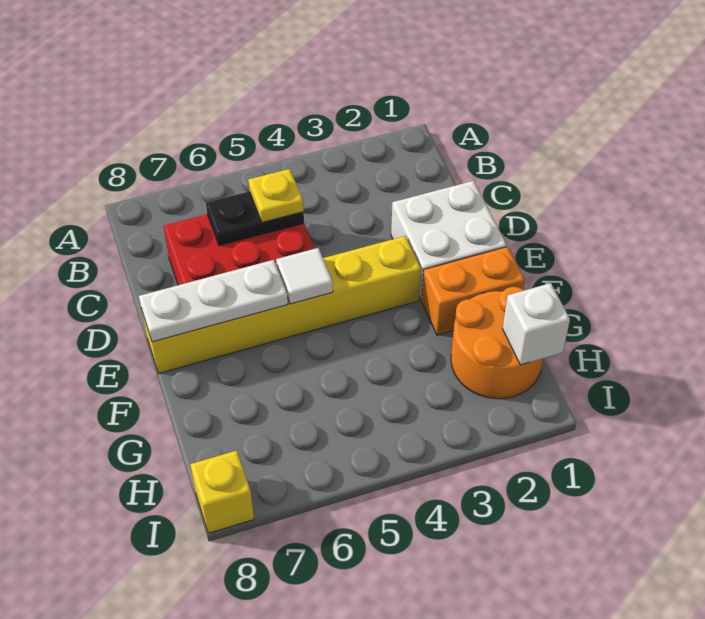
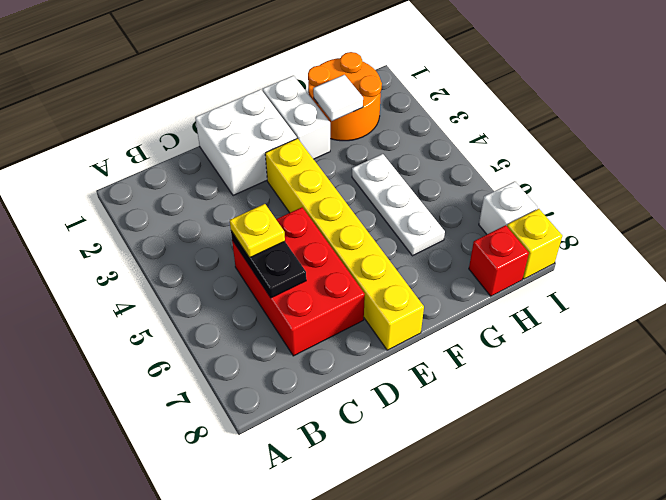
white 1x1 tile [276,248,333,304] -> white 1x1 tile moved to [313,75,363,121]
white 1x3 plate [139,260,288,342] -> white 1x3 plate moved to [352,154,445,256]
orange 1x2 brick [422,247,525,335] -> white 1x2 brick [263,75,330,159]
white 1x1 brick [503,283,570,365] -> white 1x1 brick moved to [479,181,538,234]
none -> red 1x1 brick [469,225,529,296]

